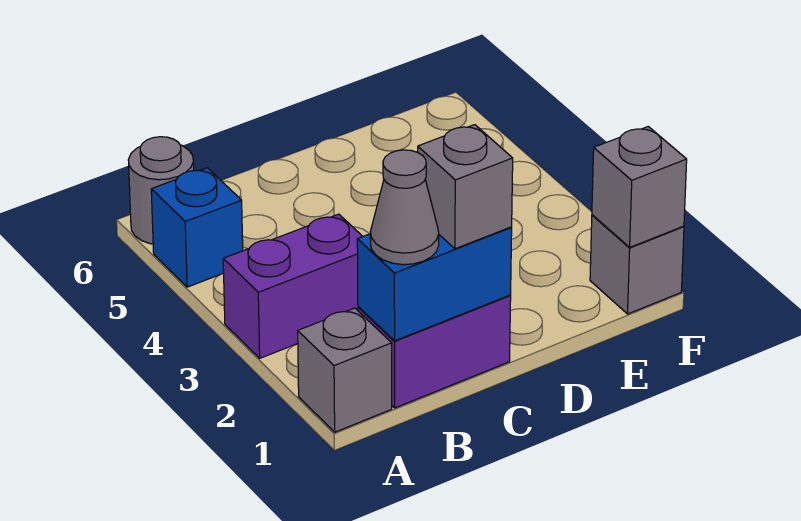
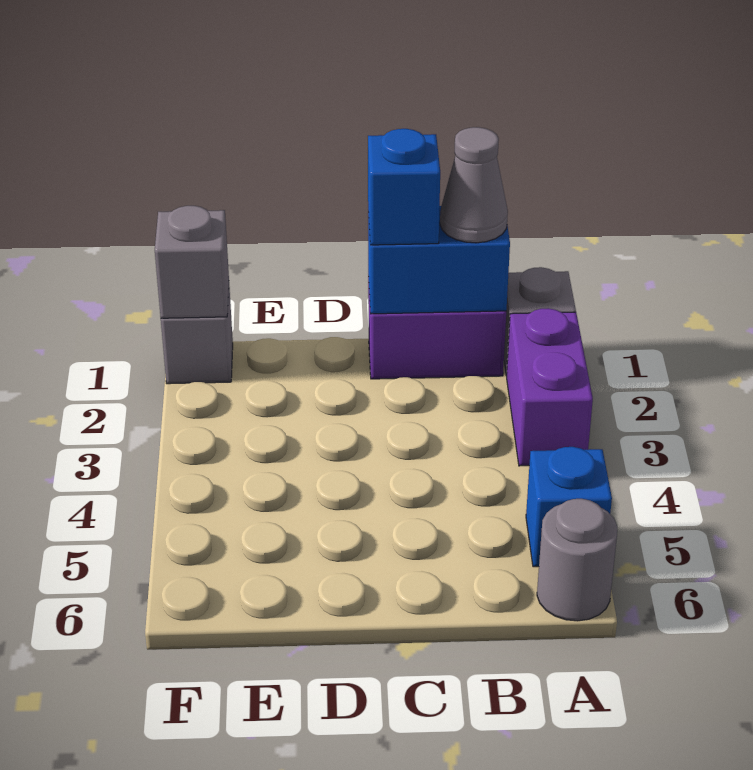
purple 1x2 brick [223,214,363,358] -> purple 1x2 brick turned to [507,308,593,466]
grey 1x1 brick [418,125,513,249] -> blue 1x1 brick [368,129,440,245]

